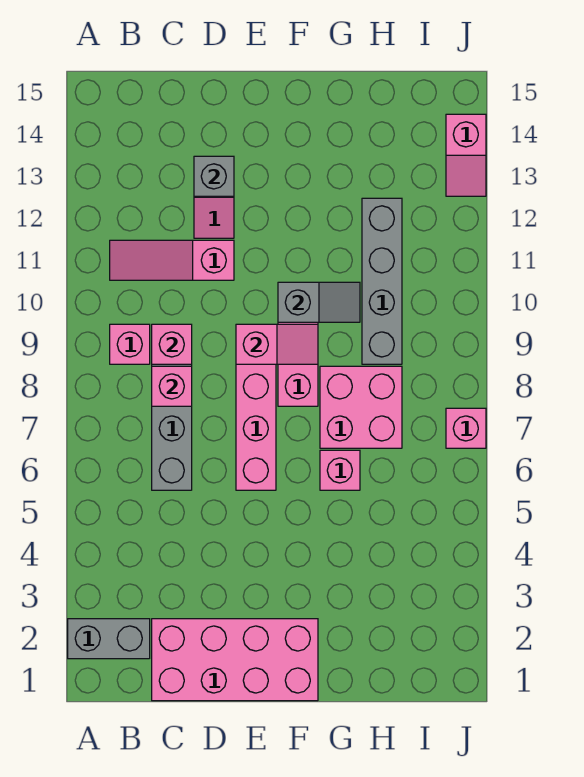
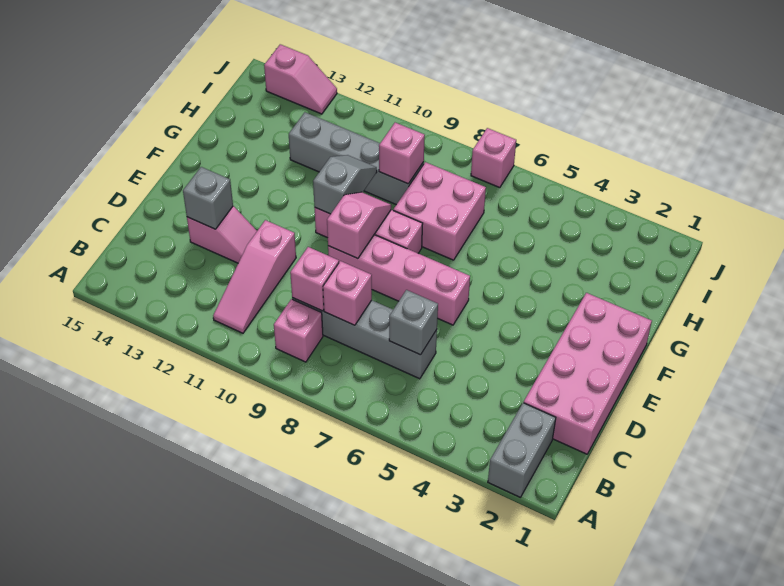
none -> grey 1x1 brick [389,290,438,355]
pink 1x1 brick [320,450,360,490] -> pink 1x1 brick moved to [379,123,425,184]

